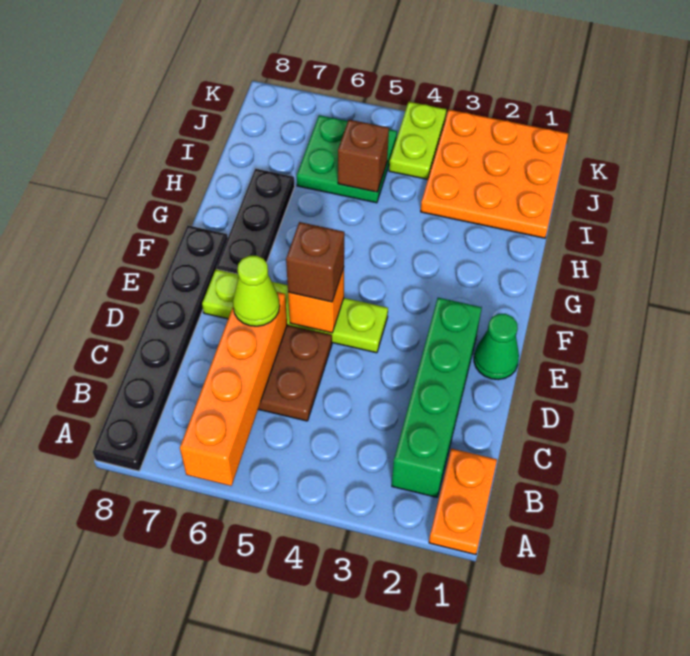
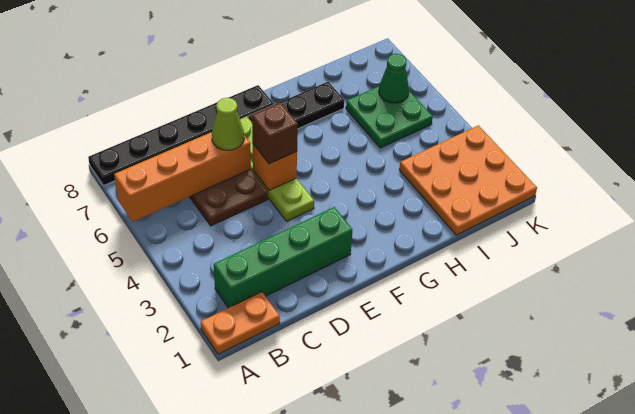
green 1x1 cone [474,314,519,380] -> green 1x1 cone moved to [379,54,409,103]
brown 1x1 brick [338,120,389,192] -> none
lime 1x2 plate [389,102,446,179] -> none

